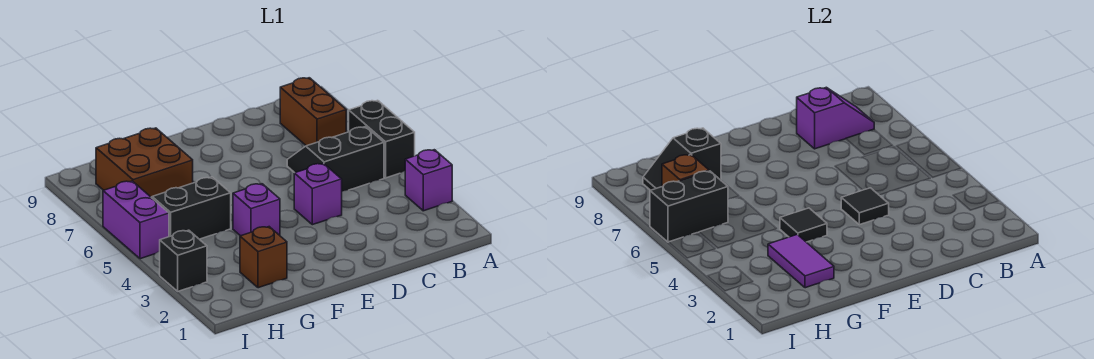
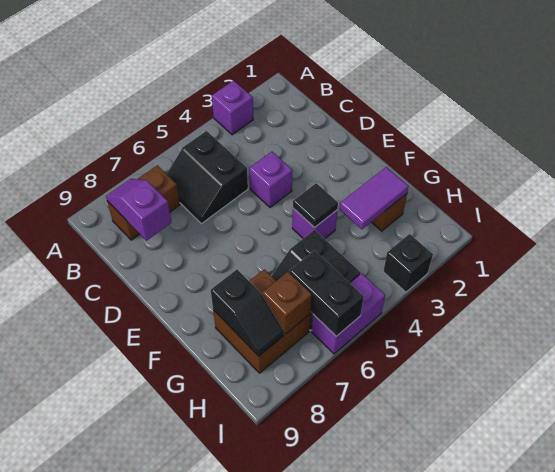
black 1x2 brick [349,100,415,178] -> none
black 1x1 tile [841,188,889,225] -> none

